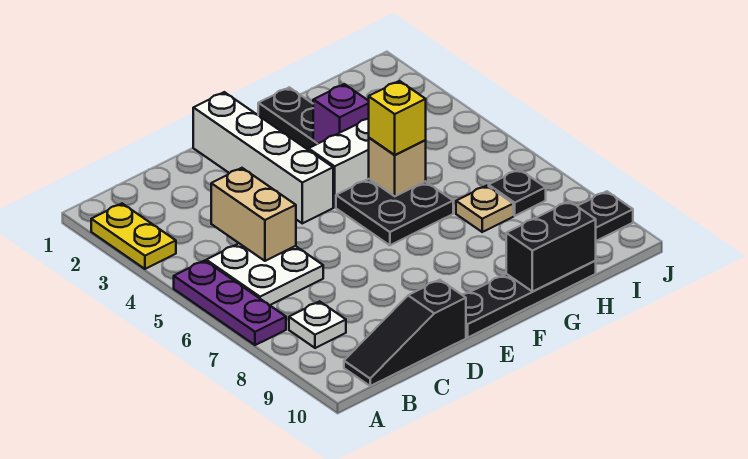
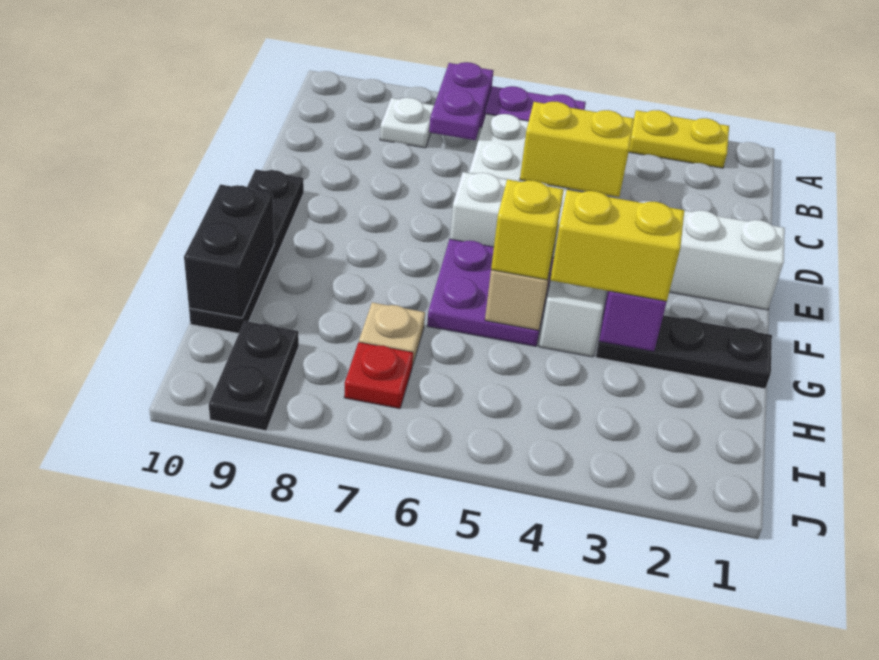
none -> purple 1x2 plate [429,62,494,140]
black 1x3 slope [344,280,466,386] -> none
tan 1x2 brick [211,168,296,261] -> yellow 1x2 brick [520,102,634,197]
white 1x4 brick [193,92,333,223] -> white 1x6 brick [450,172,785,310]
black 2x2 plate [336,179,453,245] -> purple 2x2 plate [427,239,554,346]
none -> yellow 1x2 brick [550,190,684,301]
black 1x1 plate [489,169,546,216] -> red 1x1 plate [344,342,413,409]

